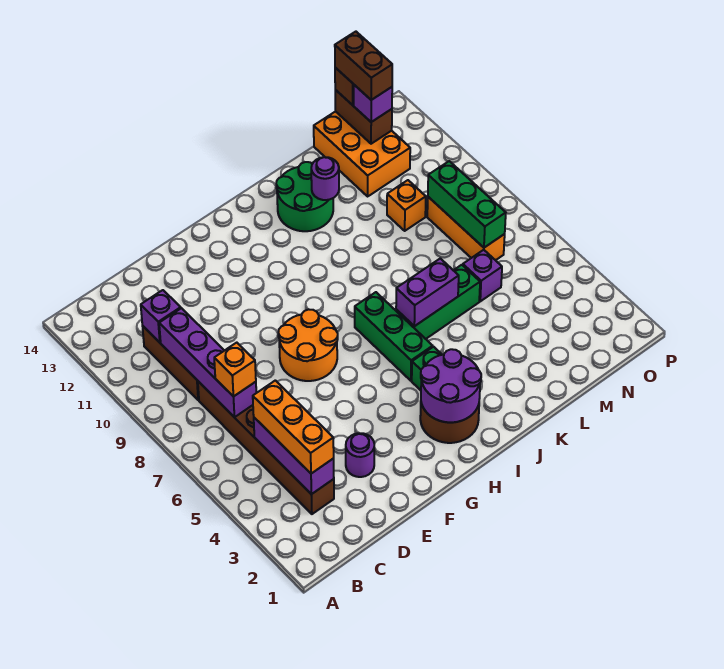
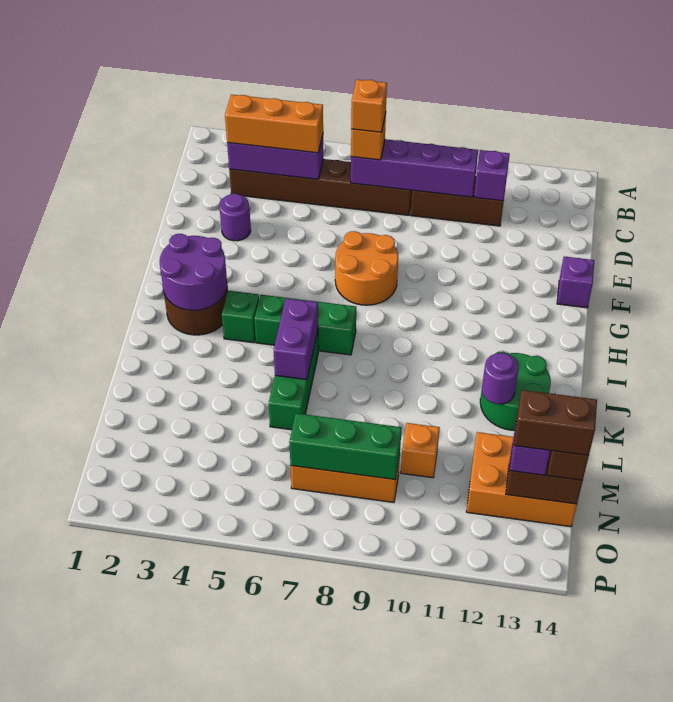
none -> orange 1x1 brick [351,80,387,132]
purple 1x1 brick [463,250,502,301] -> purple 1x1 brick moved to [557,256,594,308]

